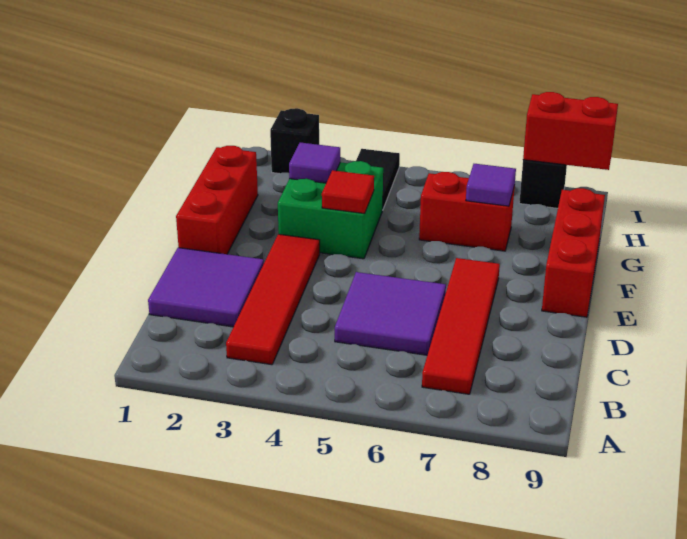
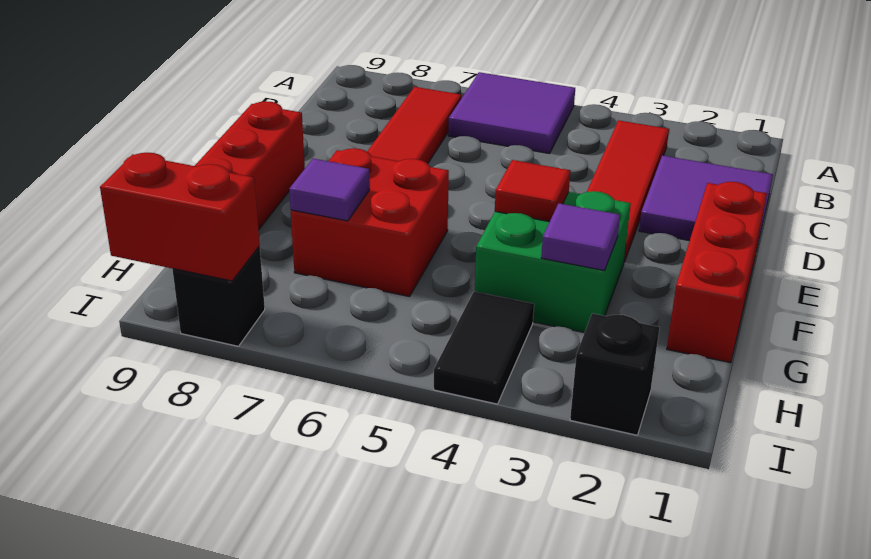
purple 2x2 tile [335,272,446,355] -> purple 2x2 tile moved to [448,72,575,154]
red 1x2 brick [419,172,515,251] -> red 2x2 brick [291,148,449,297]

